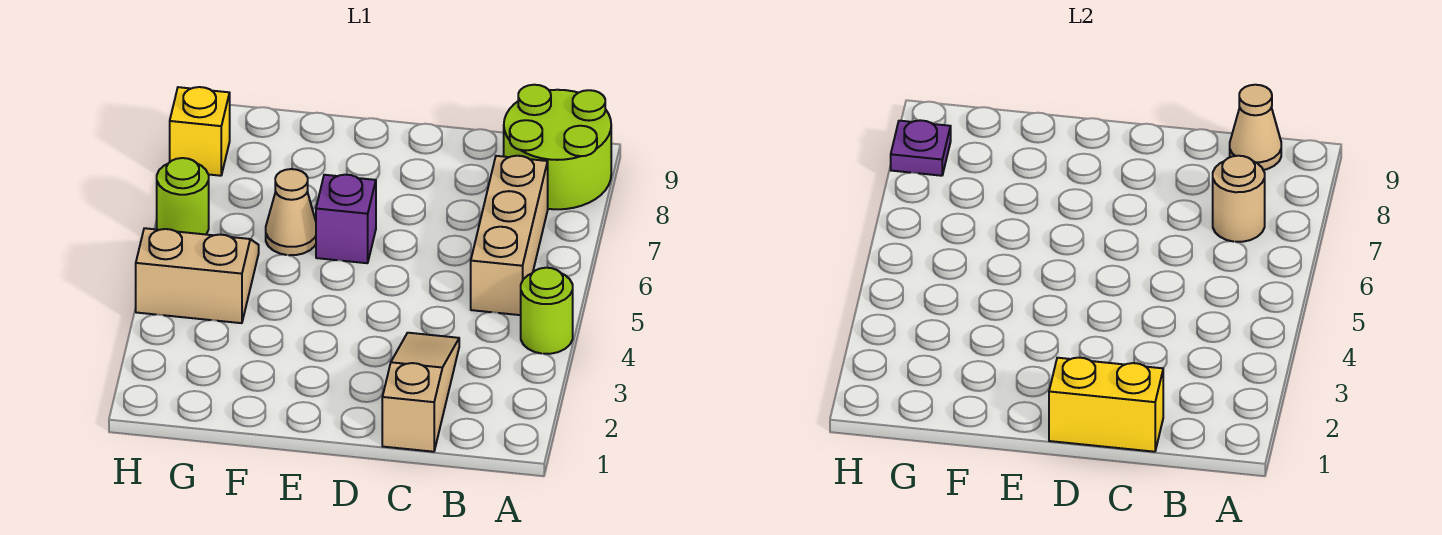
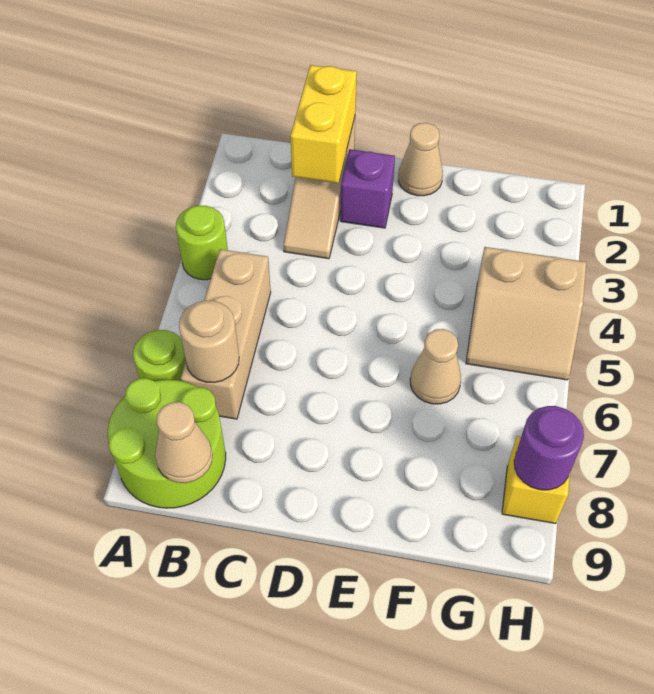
yellow 1x2 brick [1049,358,1163,452] -> yellow 1x2 brick turned to [290,65,357,183]
none -> tan 1x1 cone [398,123,443,196]
purple 1x1 brick [316,175,376,263] -> purple 1x1 brick moved to [340,149,395,228]
lime 1x1 round brick [157,158,209,234] -> lime 1x1 round brick moved to [133,330,186,381]
purple 1x1 plate [891,120,951,176] -> purple 1x1 round brick [514,406,584,490]

